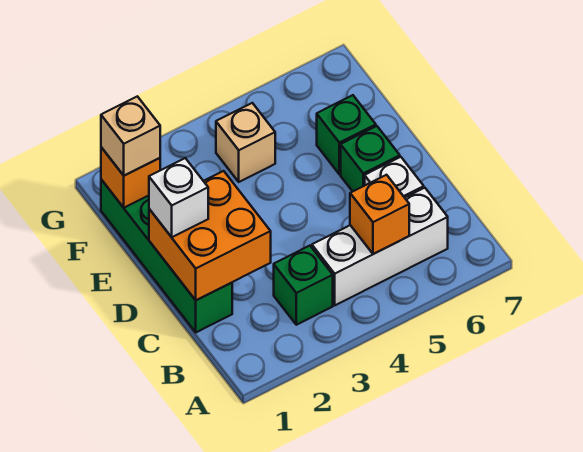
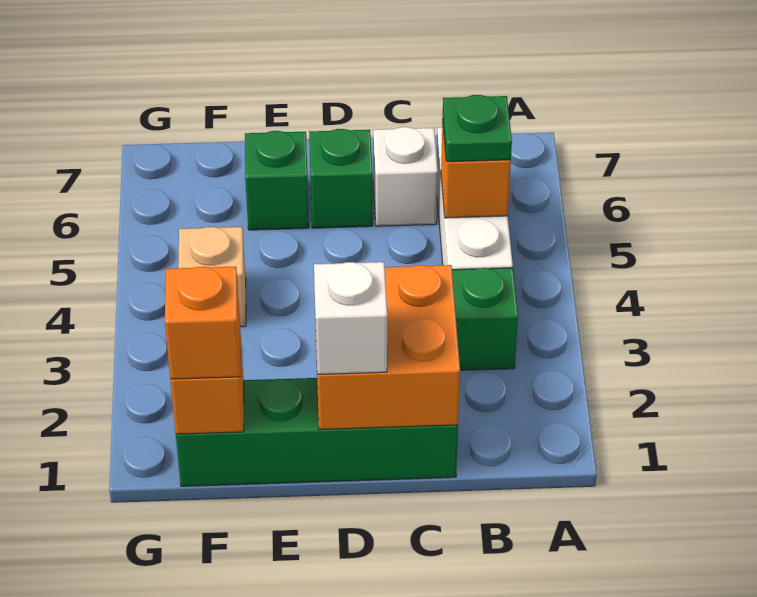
none -> green 1x1 plate [443,95,512,162]
tan 1x1 brick [101,96,160,176] -> orange 1x1 brick [165,267,240,379]

